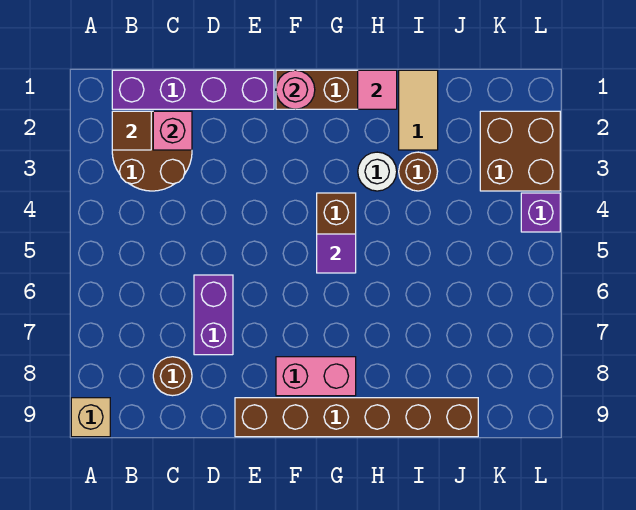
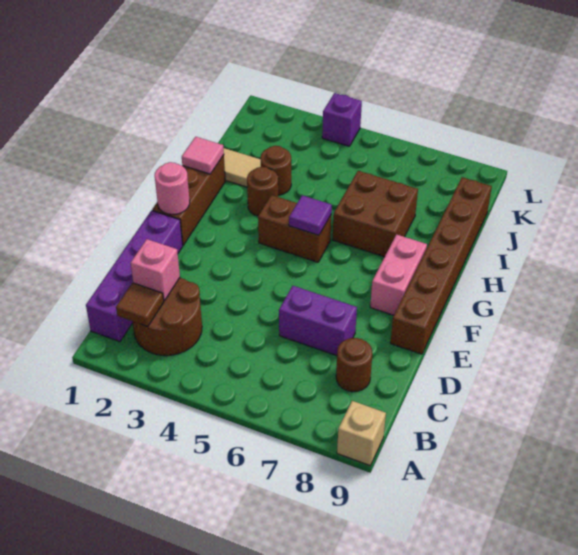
white 1x1 round brick [358,152,397,191] -> brown 1x1 round brick [247,167,278,216]
brown 2x2 brick [480,111,560,191] -> brown 2x2 brick moved to [333,171,418,257]

